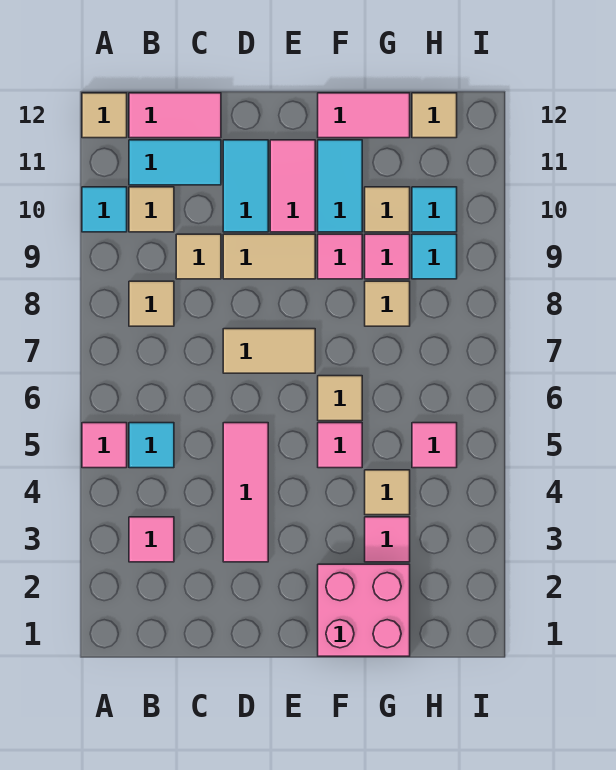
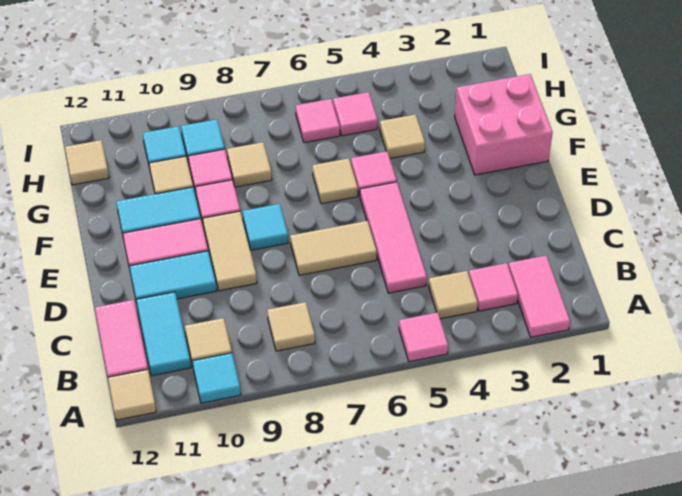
cyan 1x1 tile [129,423,174,468] -> cyan 1x1 tile moved to [242,204,288,250]
tan 1x1 tile [176,234,221,279] -> tan 1x1 tile moved to [429,271,478,319]
pink 1x3 tile [223,423,268,562] -> pink 1x3 tile turned to [360,182,427,293]
tan 1x2 tile [223,329,315,373] -> tan 1x2 tile turned to [290,221,377,275]
pink 1x2 tile [318,93,410,138] -> pink 1x2 tile moved to [508,256,570,337]
pink 1x1 tile [365,517,410,562] -> pink 1x1 tile moved to [296,99,340,143]

